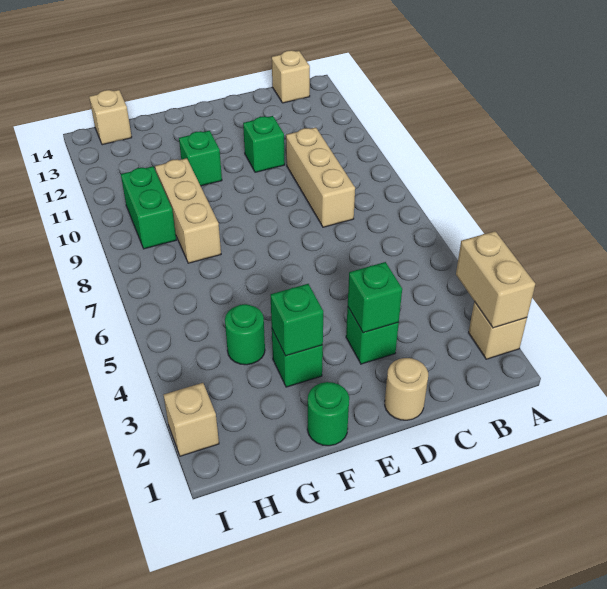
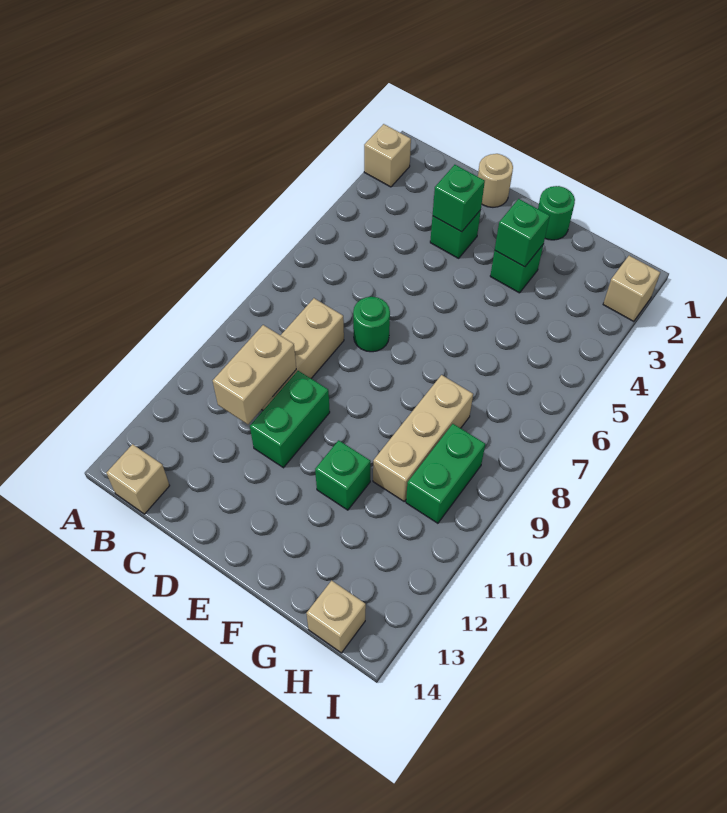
tan 1x2 brick [456,231,535,328] -> tan 1x2 brick moved to [213,325,296,424]
green 1x1 brick [243,116,285,172] -> green 1x2 brick [250,371,330,468]
green 1x1 round brick [225,304,265,365] -> green 1x1 round brick moved to [353,297,390,352]

